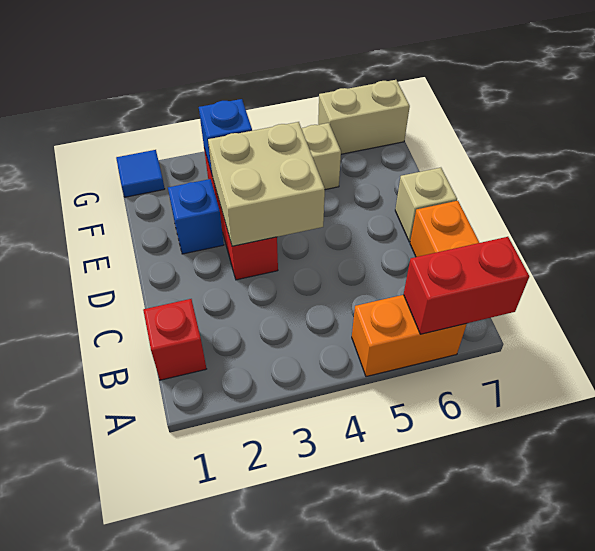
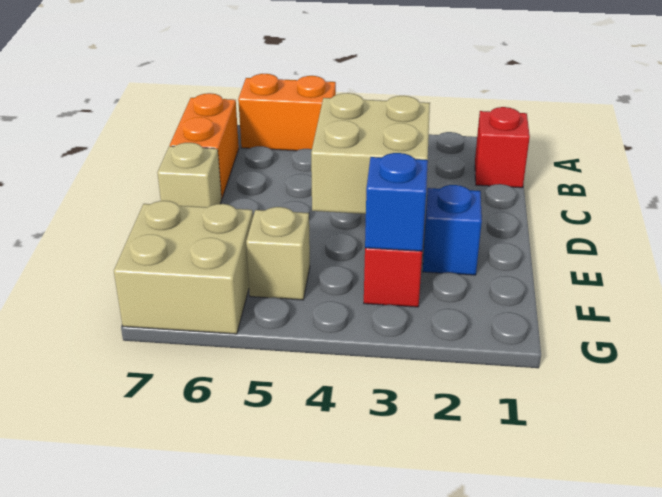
red 1x2 brick [404,237,529,334] -> none
blue 1x1 tile [116,150,165,197] -> none
tan 1x2 brick [318,80,410,154] -> tan 2x2 brick [114,201,253,334]

